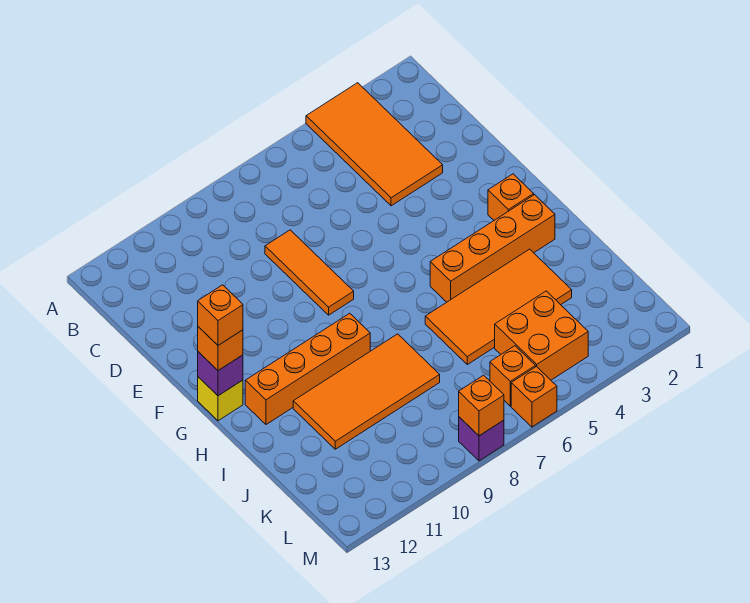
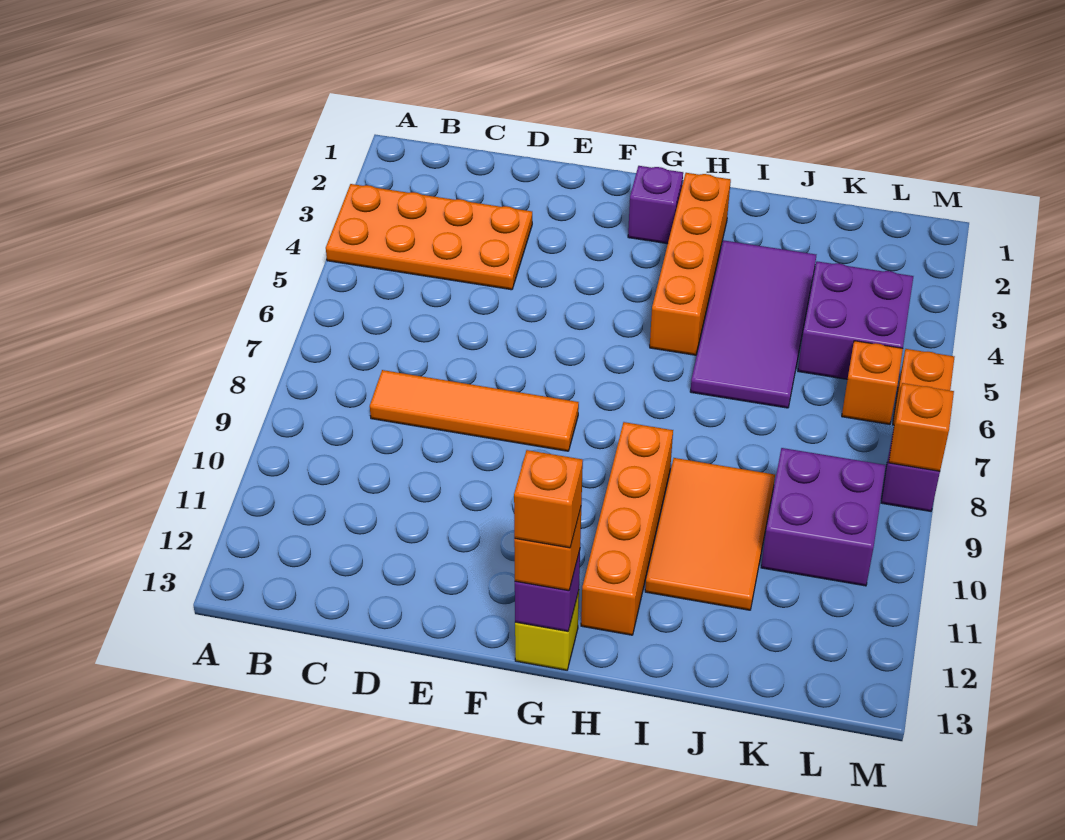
orange 2x4 tile [306,83,443,206] -> orange 2x4 plate [326,184,532,290]
orange 1x3 tile [265,230,354,315] -> orange 1x4 tile [370,370,579,451]
orange 1x1 brick [488,174,534,220] -> purple 1x1 brick [628,166,683,244]
orange 2x4 tile [425,249,572,364] -> purple 2x4 tile [690,240,816,408]
orange 2x4 tile [293,334,440,449] -> orange 2x3 tile [645,458,775,610]
orange 2x2 brick [495,291,588,380] -> purple 2x2 brick [798,261,913,379]
none -> purple 2x2 brick [761,448,886,586]

